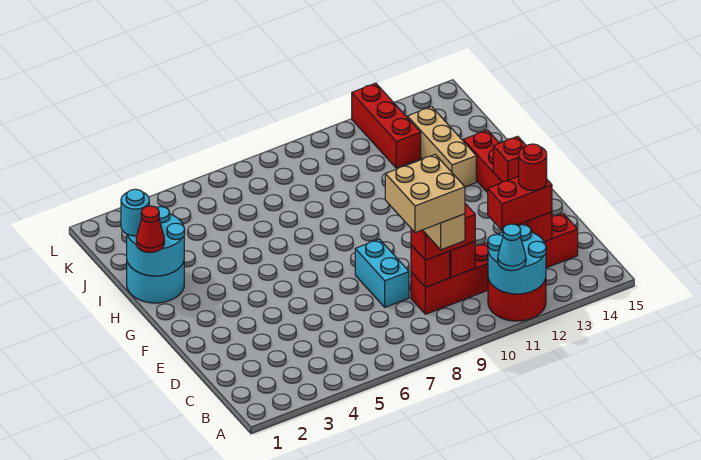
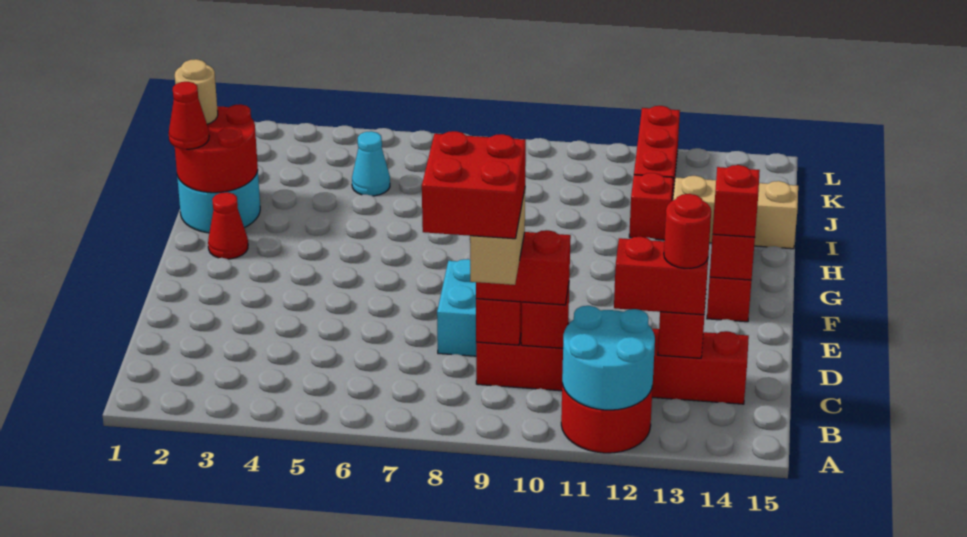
cyan 1x1 cone [498,224,526,271] -> cyan 1x1 cone moved to [352,131,390,196]
tan 2x2 brick [385,154,465,233] -> red 2x2 brick [422,131,526,239]
none -> red 1x1 brick [713,165,760,237]
none -> red 1x1 cone [208,192,248,259]
cyan 2x2 round brick [127,207,185,276] -> red 2x2 round brick [175,104,258,193]
tan 1x3 brick [407,107,476,187] -> tan 1x3 brick turned to [673,176,798,249]
cyan 1x1 round brick [121,189,149,236] -> tan 1x1 round brick [175,59,218,124]
none -> red 1x1 brick [629,173,673,240]

